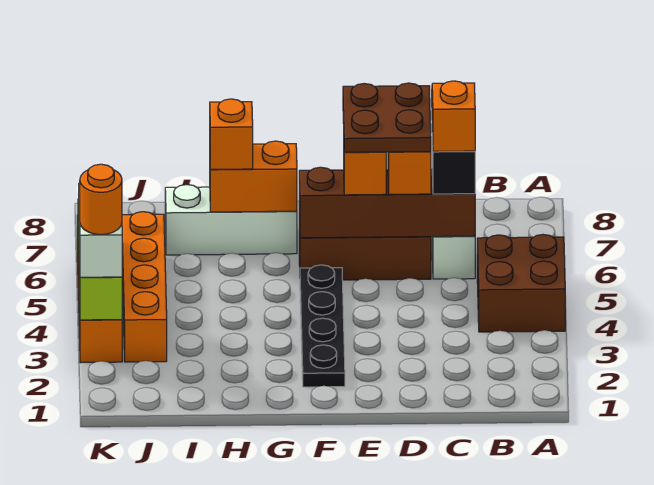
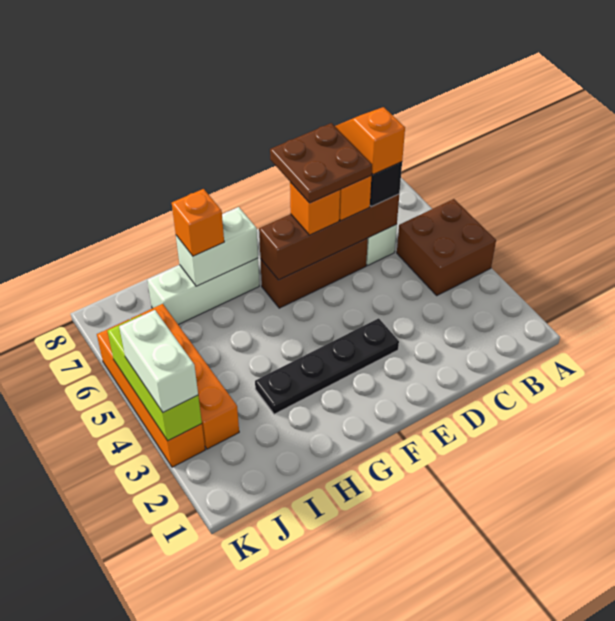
black 1x4 plate [300,265,345,387] -> black 1x4 plate turned to [255,318,399,414]
orange 1x2 brick [210,141,297,212] -> white 1x2 brick [176,207,258,286]
orange 1x1 round brick [80,164,122,235] -> none

